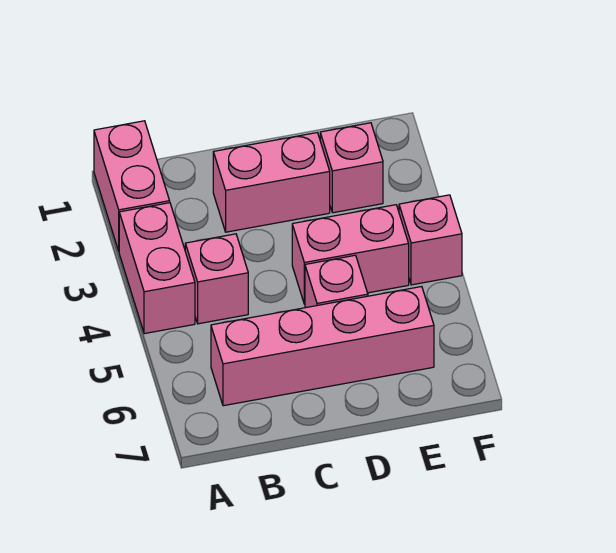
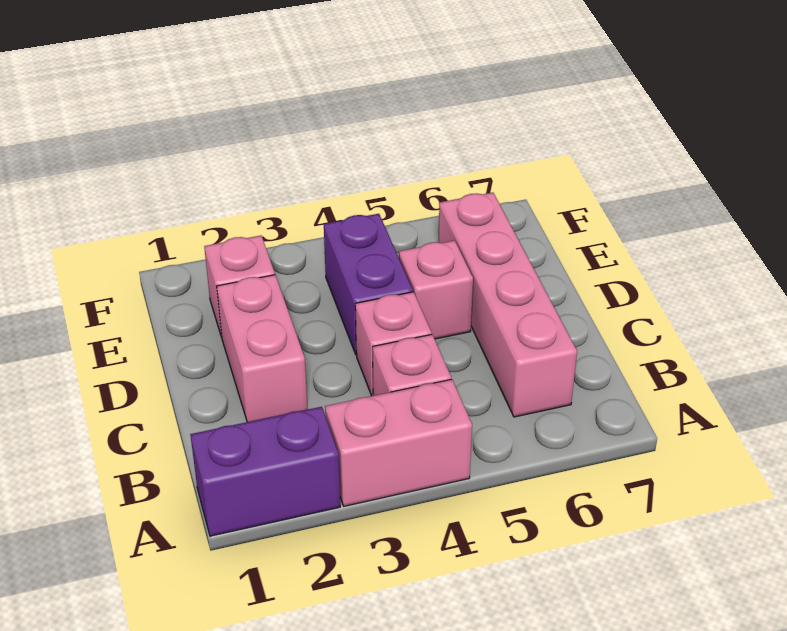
pink 1x2 brick [94,121,170,251] -> purple 1x2 brick [190,407,340,536]
pink 1x2 brick [292,205,409,304] -> purple 1x2 brick [324,214,413,354]
pink 1x1 brick [399,195,462,285] -> pink 1x1 brick moved to [355,292,432,396]

